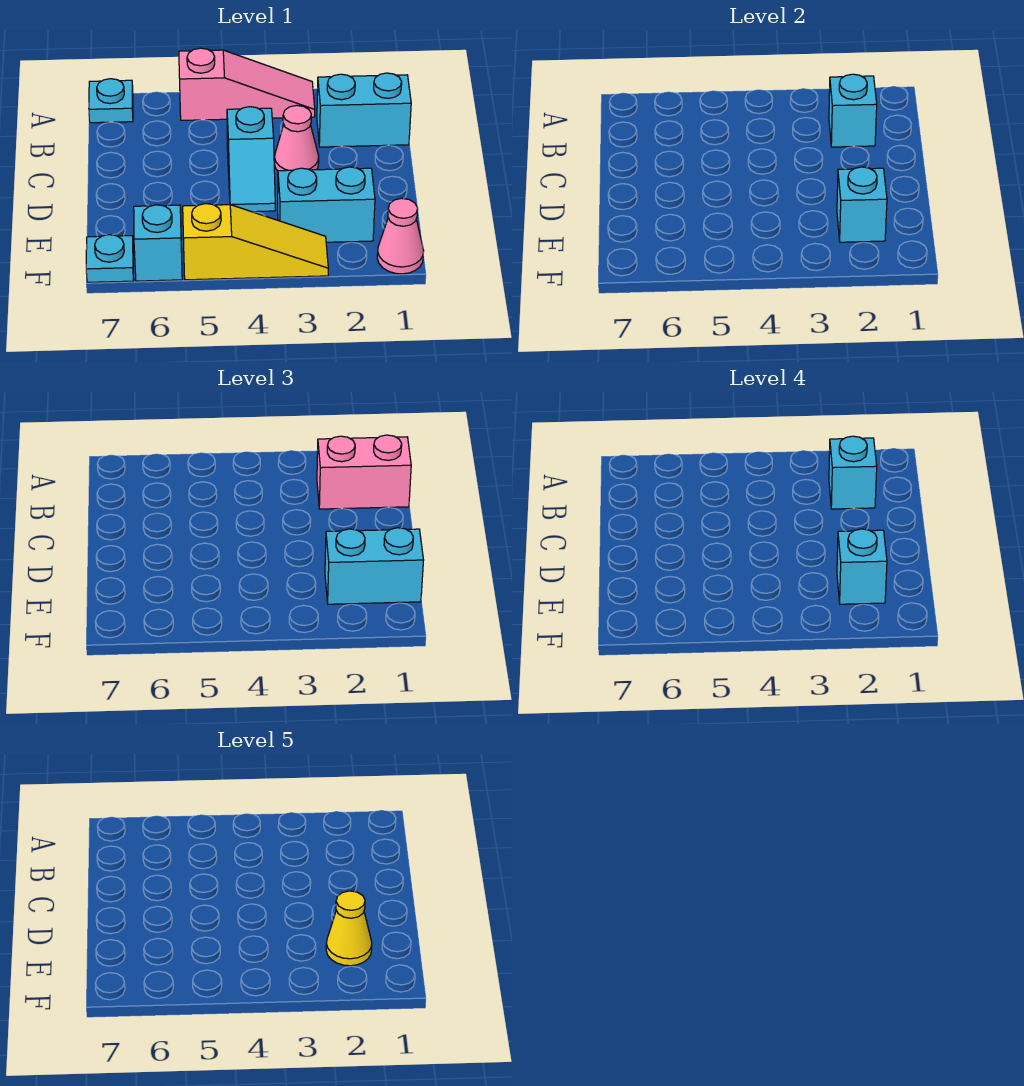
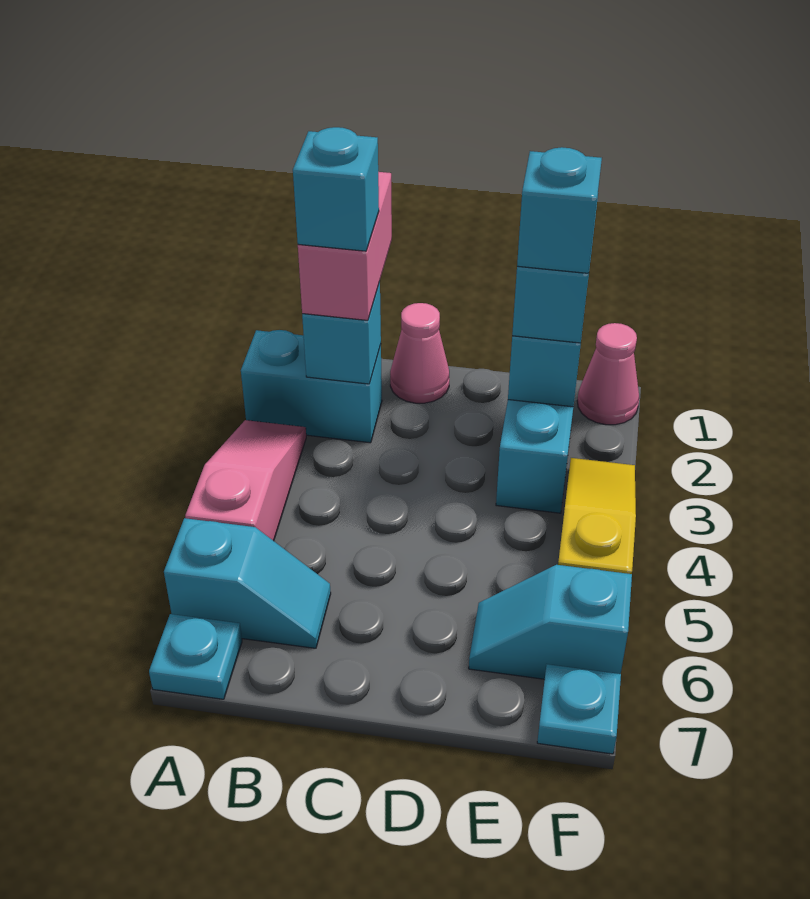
cyan 1x2 brick [317,73,411,147] -> cyan 1x2 brick turned to [241,330,382,443]
pink 1x1 cone [275,105,319,171] -> pink 1x1 cone moved to [390,303,449,403]
cyan 1x2 slope [227,107,275,212] -> cyan 1x2 slope moved to [164,518,331,648]
yellow 1x1 cone [326,891,372,966] -> none

